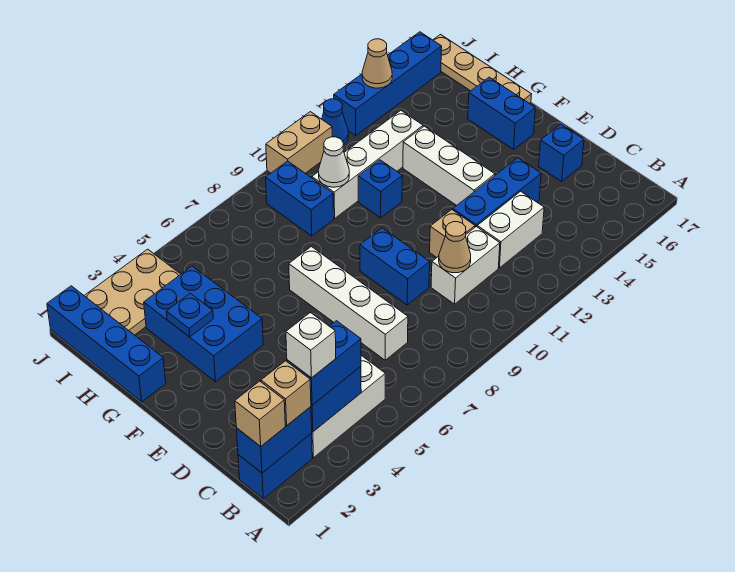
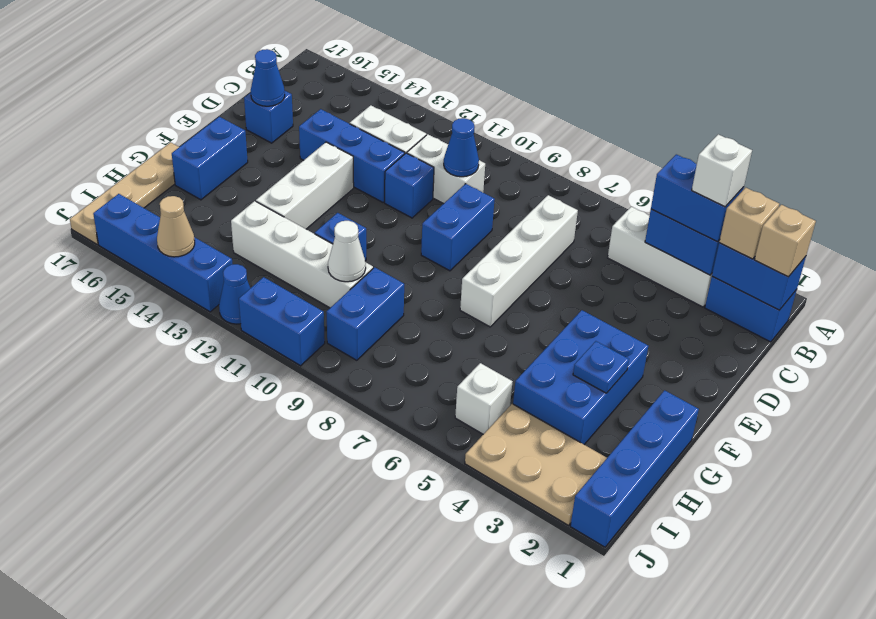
tan 1x1 cone [439,222,471,273] -> blue 1x1 cone [444,118,479,177]
tan 1x1 brick [430,210,475,258] -> blue 1x1 brick [385,153,434,218]
none -> blue 1x1 cone [251,49,285,106]
none -> white 1x1 brick [455,363,513,434]
tan 1x2 brick [266,112,332,173] -> blue 1x2 brick [239,277,325,366]

